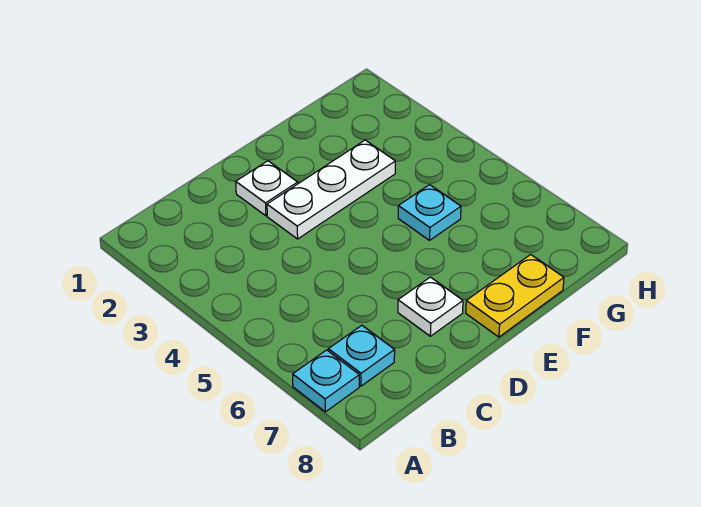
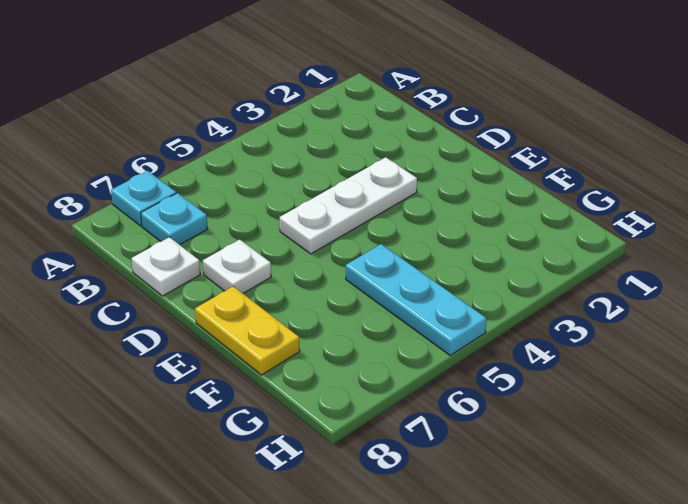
white 1x1 plate [236,161,298,216] -> white 1x1 plate moved to [132,237,200,296]
white 1x3 plate [267,140,395,239] -> white 1x3 plate turned to [280,157,417,254]
cyan 1x1 plate [398,185,461,240] -> cyan 1x3 plate [346,244,486,355]

